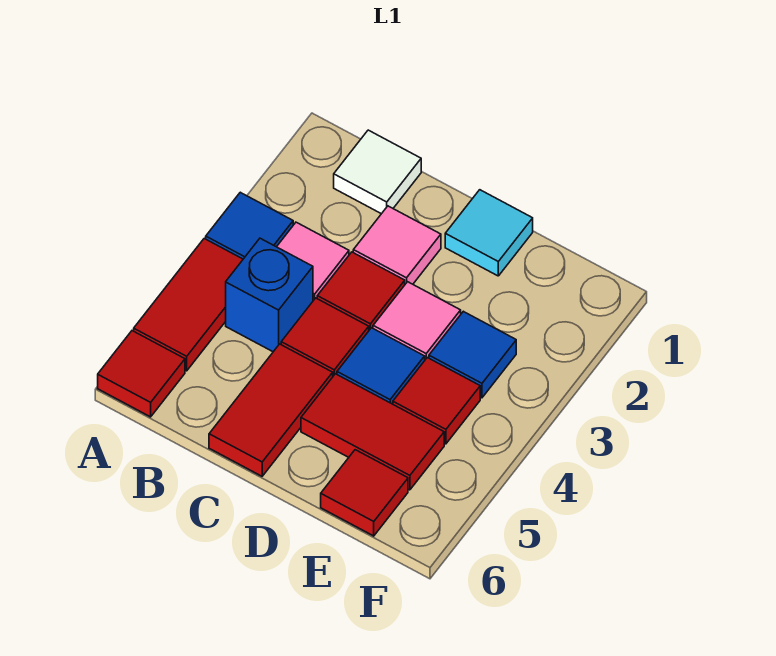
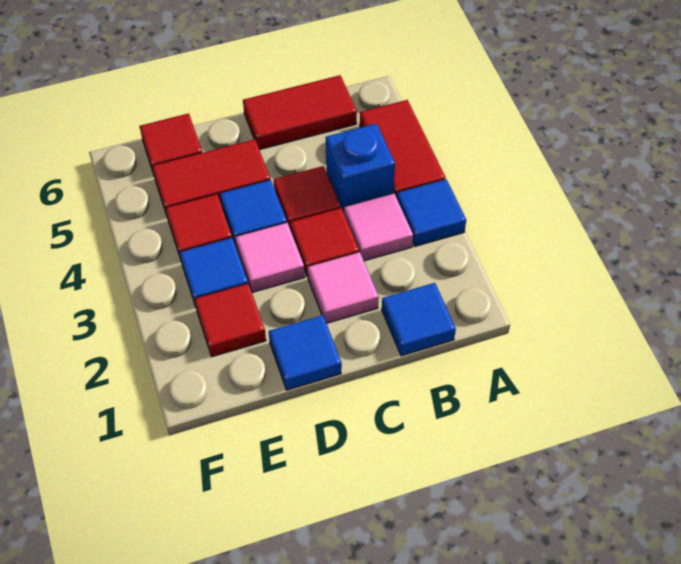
red 1x1 tile [98,331,185,417] -> red 1x1 tile moved to [194,283,266,357]
white 1x1 tile [334,130,421,214] -> blue 1x1 tile [382,283,456,356]
red 1x2 tile [209,344,333,476] -> red 1x2 tile turned to [243,75,357,150]
cyan 1x1 tile [445,190,533,276] -> blue 1x1 tile [269,315,342,390]

